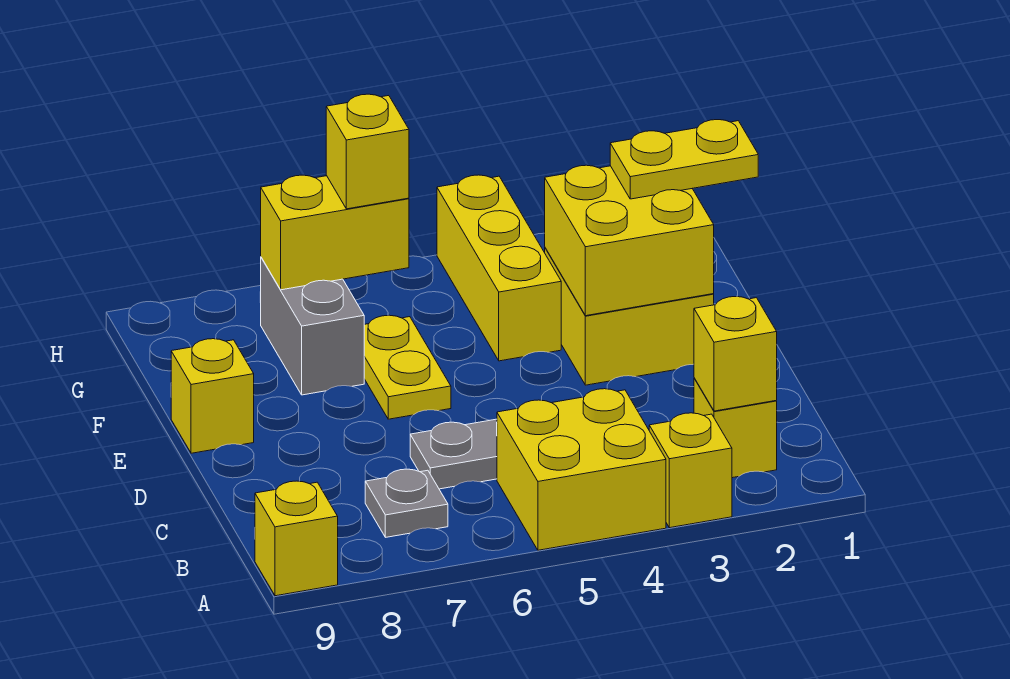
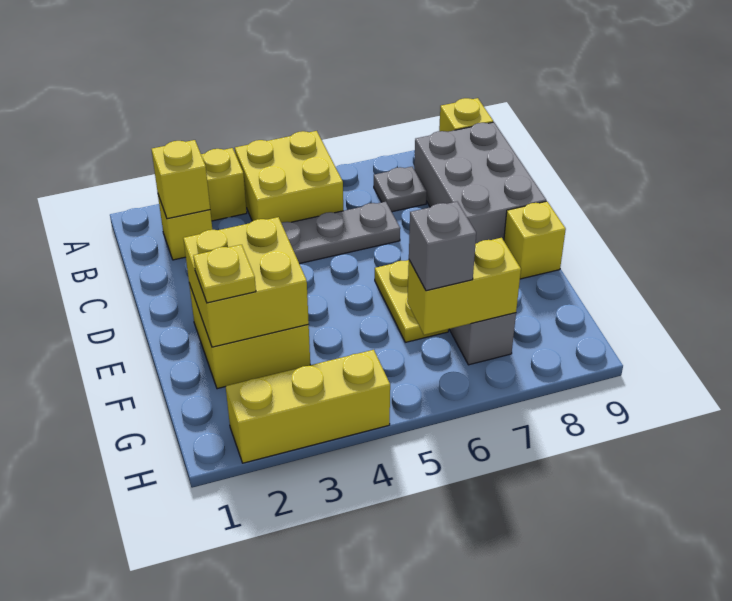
none -> grey 2x3 brick [414,122,546,243]
yellow 1x2 plate [610,120,758,199] -> yellow 1x1 plate [193,245,256,303]
yellow 1x3 brick [437,175,561,361] -> yellow 1x3 brick turned to [226,350,390,463]
yellow 1x1 brick [326,94,409,209] -> grey 1x1 brick [409,202,476,291]

